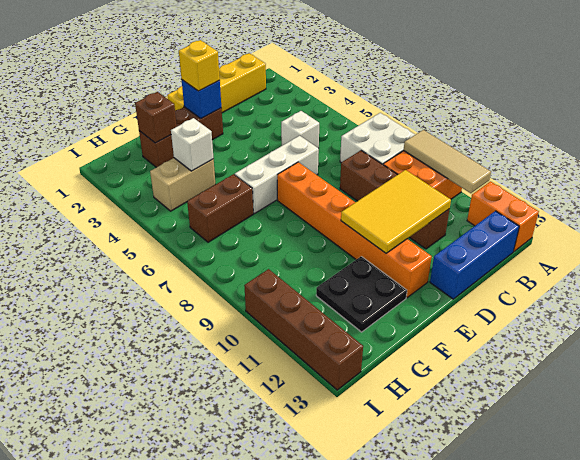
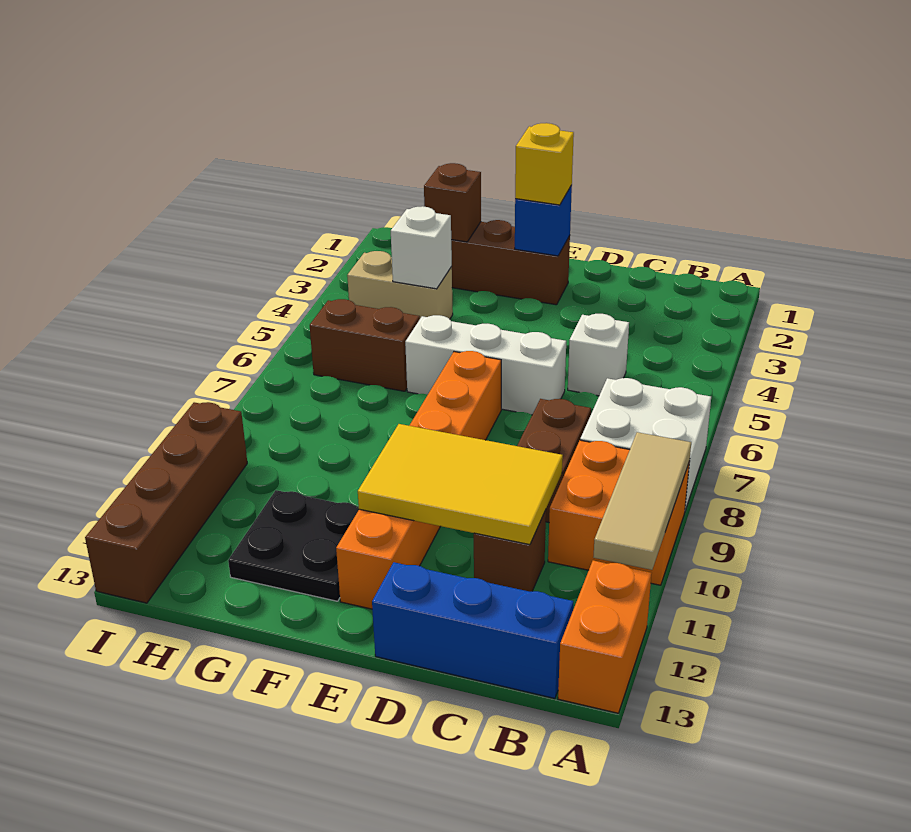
yellow 1x4 brick [167,53,266,113] -> none

